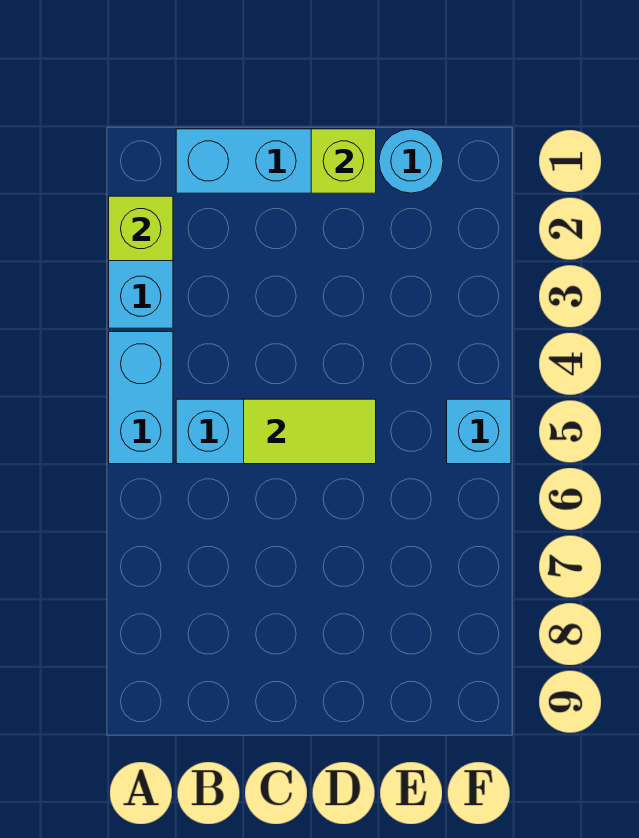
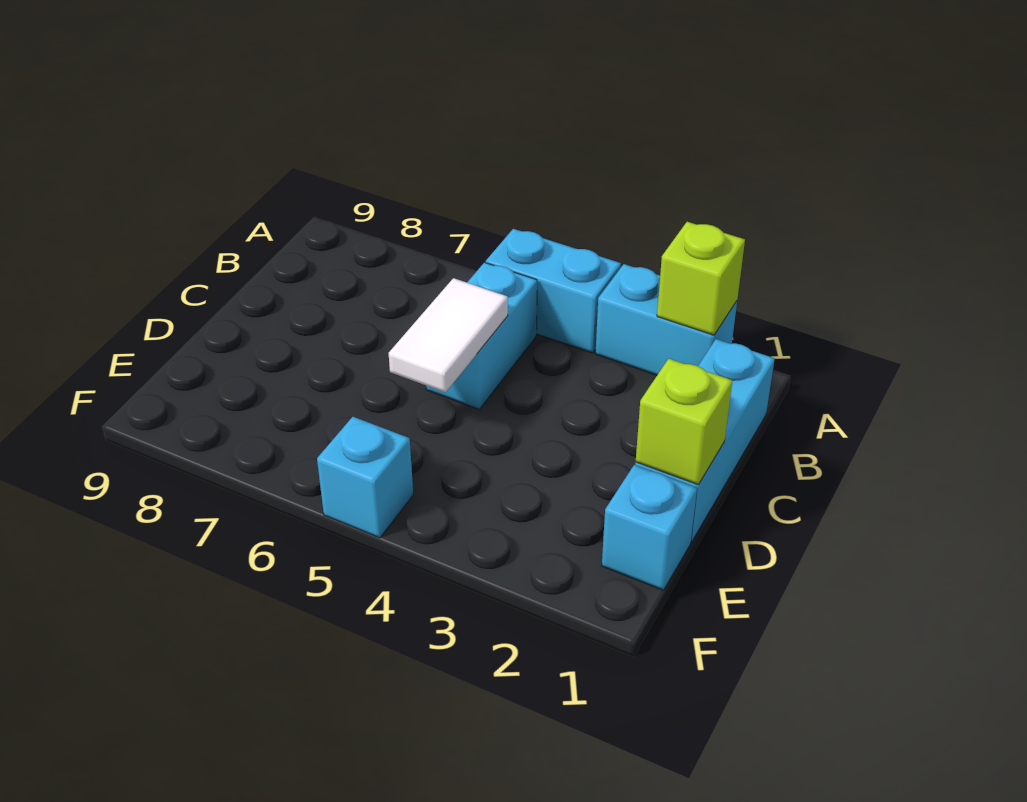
lime 1x2 tile [244,399,376,464] -> white 1x2 tile [389,278,508,392]
cyan 1x1 round brick [379,129,443,193] -> cyan 1x1 brick [602,465,697,590]

